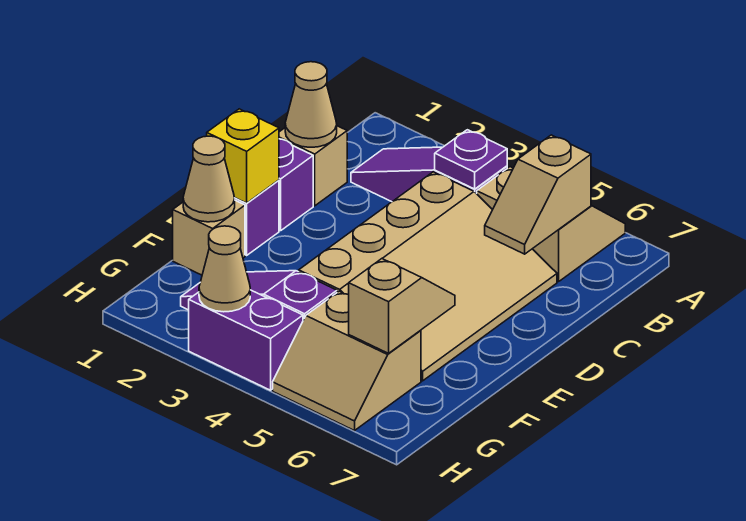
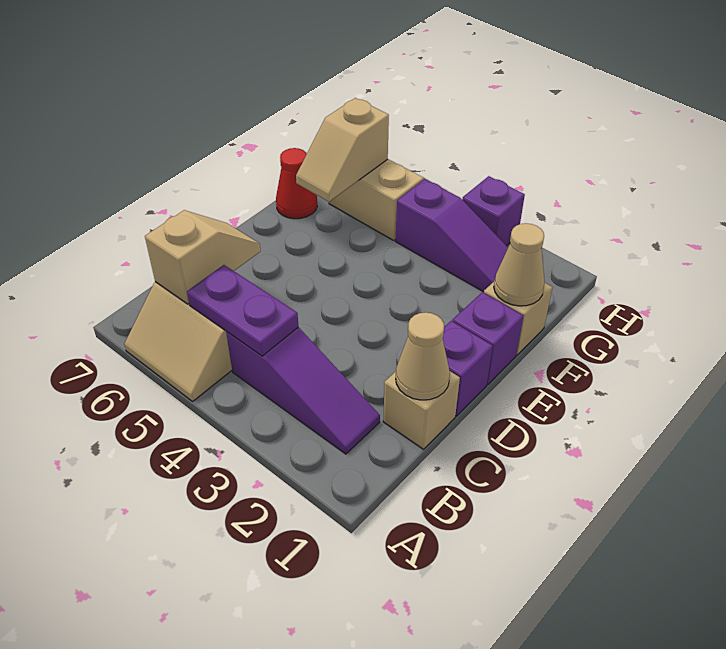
purple 1x1 plate [435,130,507,189] -> purple 1x2 plate [187,265,299,356]
tan 3x4 slope [299,172,557,381] -> none
yellow 1x1 brick [207,109,279,203] -> none
none -> red 1x1 cone [276,148,317,219]
purple 1x2 brick [189,290,303,390] -> purple 1x1 brick [462,176,525,246]
tan 1x1 cone [199,226,250,312] -> none

